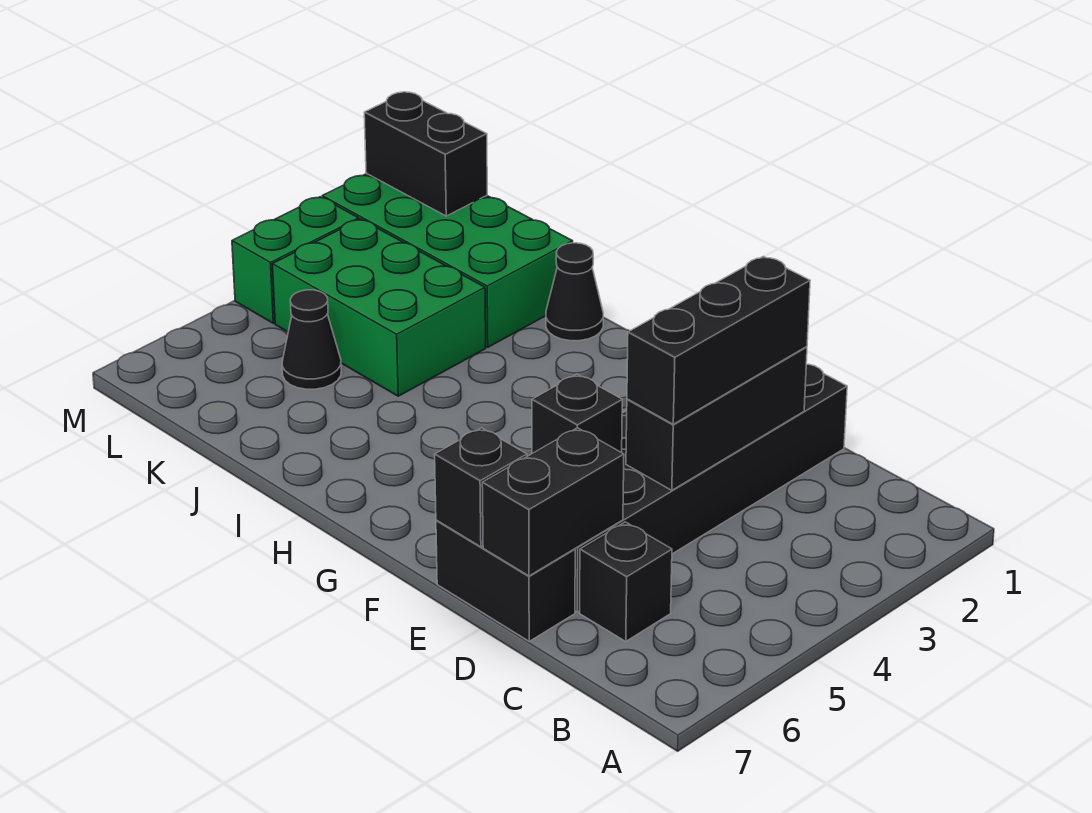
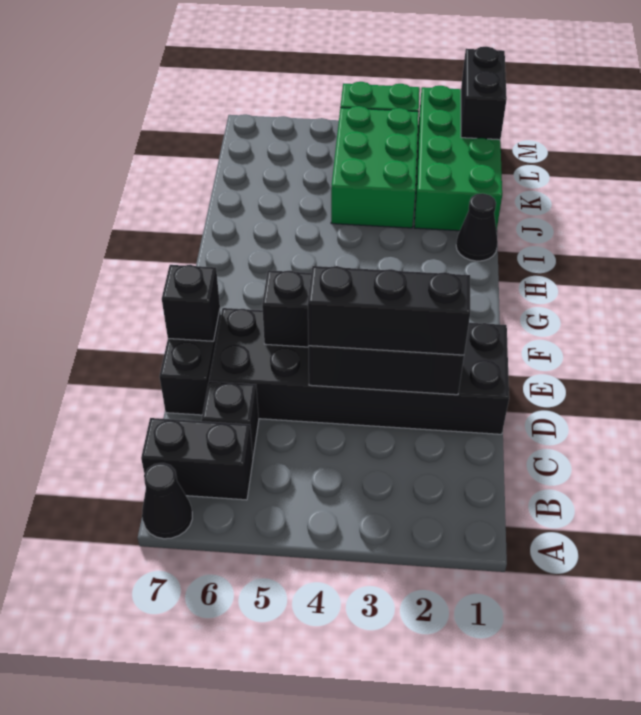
black 1x2 brick [482,428,624,576] -> black 1x2 brick moved to [141,418,253,500]
black 1x1 cone [282,290,341,389] -> black 1x1 cone moved to [142,463,192,539]

